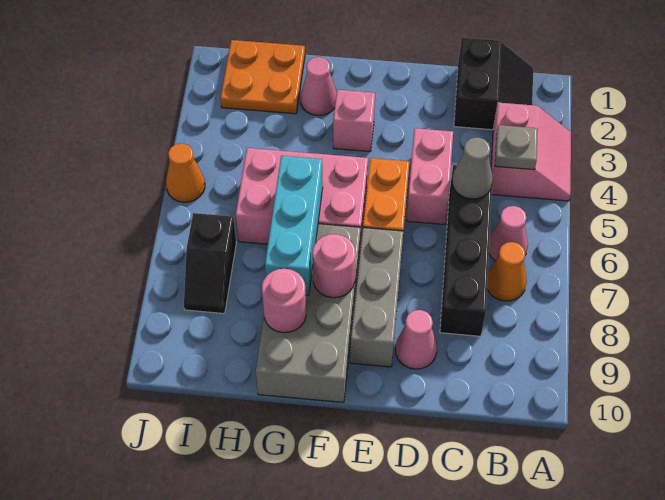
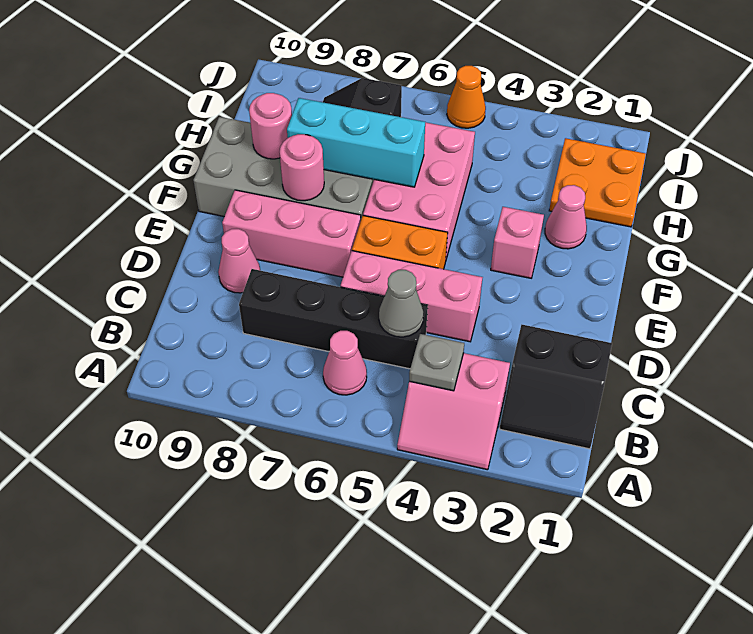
orange 1x1 cone [487,242,527,301] -> none
pink 1x2 brick [406,128,453,225] -> pink 1x3 brick [341,251,483,342]
grey 1x3 brick [350,228,403,367] -> pink 1x3 brick [222,190,361,277]

